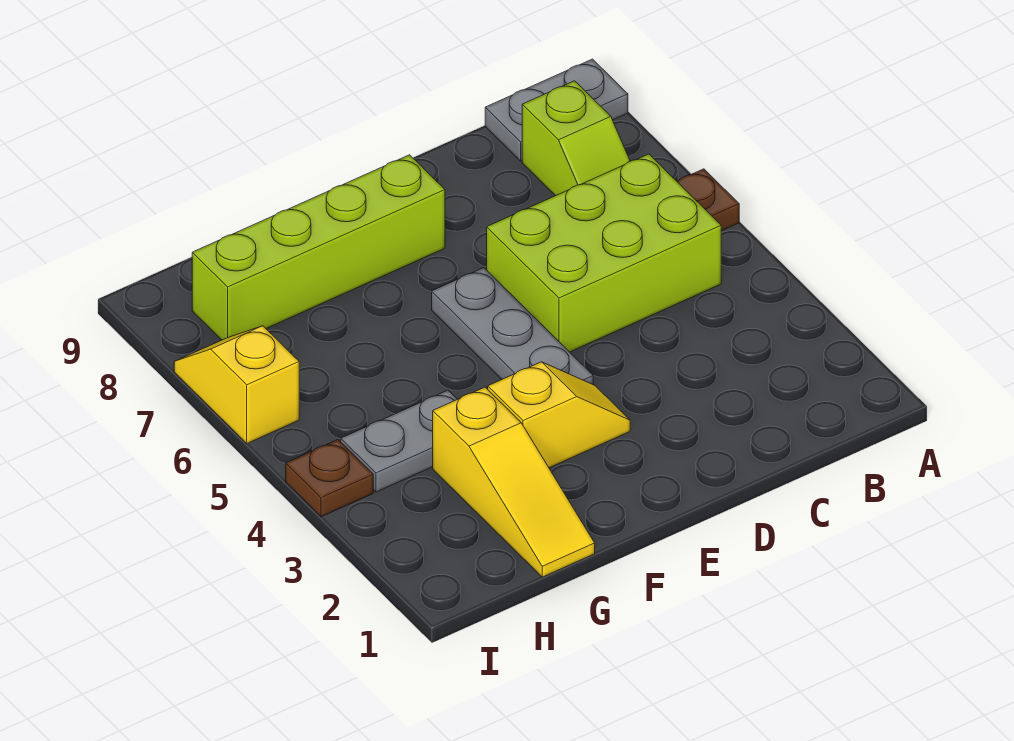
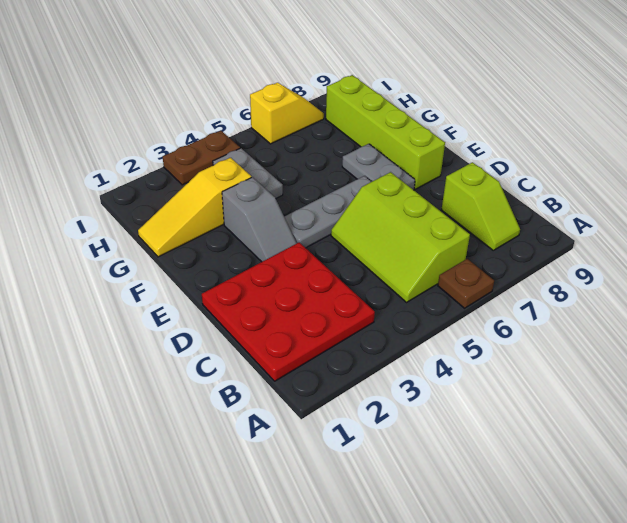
grey 1x2 plate [485,59,628,161] -> grey 1x2 plate moved to [342,144,415,190]
none -> red 3x3 plate [202,242,375,381]
lime 2x3 brick [487,154,721,352] -> lime 2x3 slope [331,172,470,302]
lime 1x2 slope [522,81,630,196] -> lime 1x2 slope turned to [441,162,520,250]
yellow 1x2 slope [488,362,630,468] -> grey 1x2 slope [222,177,297,262]
brown 1x1 plate [286,440,373,517] -> brown 1x2 plate [163,131,240,185]

